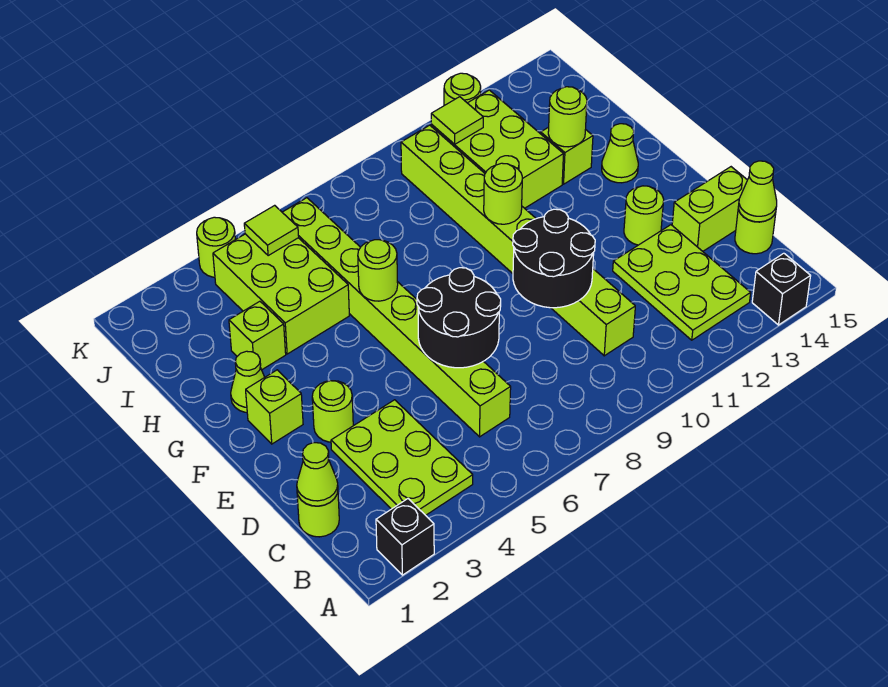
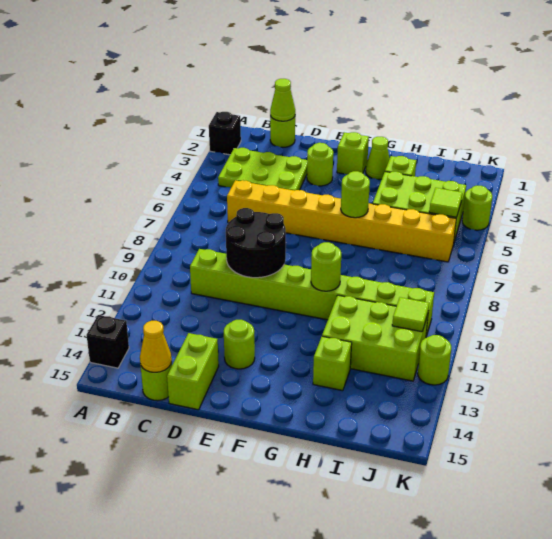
lime 2x3 plate [613,225,751,340] -> none
lime 1x8 brick [282,198,511,437] -> yellow 1x8 brick [227,180,456,262]
lime 1x1 cone [738,161,777,222] -> yellow 1x1 cone [140,321,172,372]
black 2x2 round brick [417,268,501,368] -> none
lime 1x1 cone [602,124,638,183] -> none
lime 1x1 round brick [548,87,587,147] -> none

